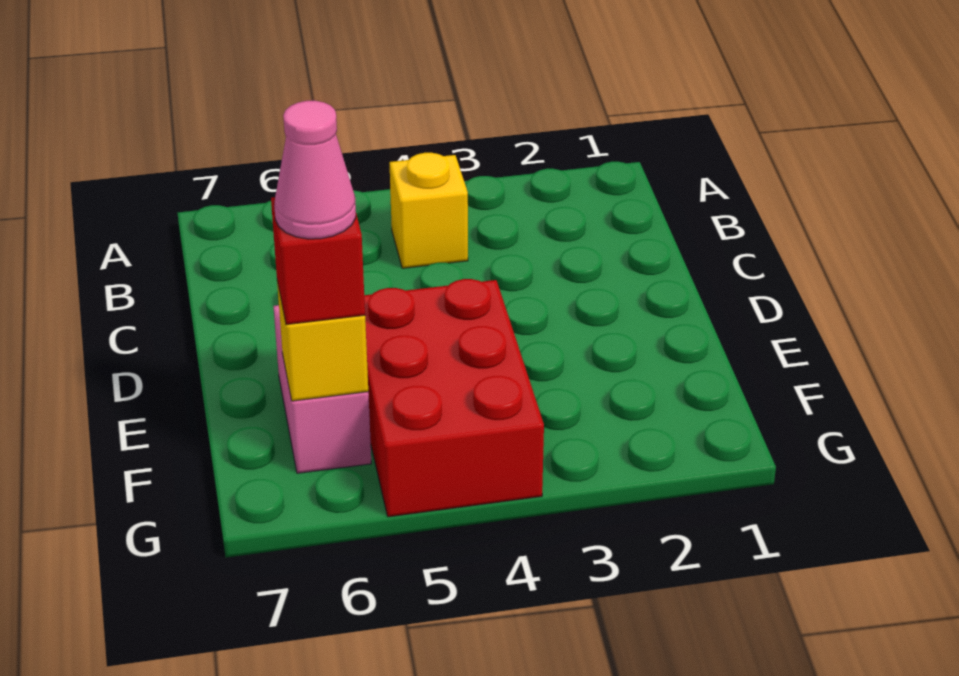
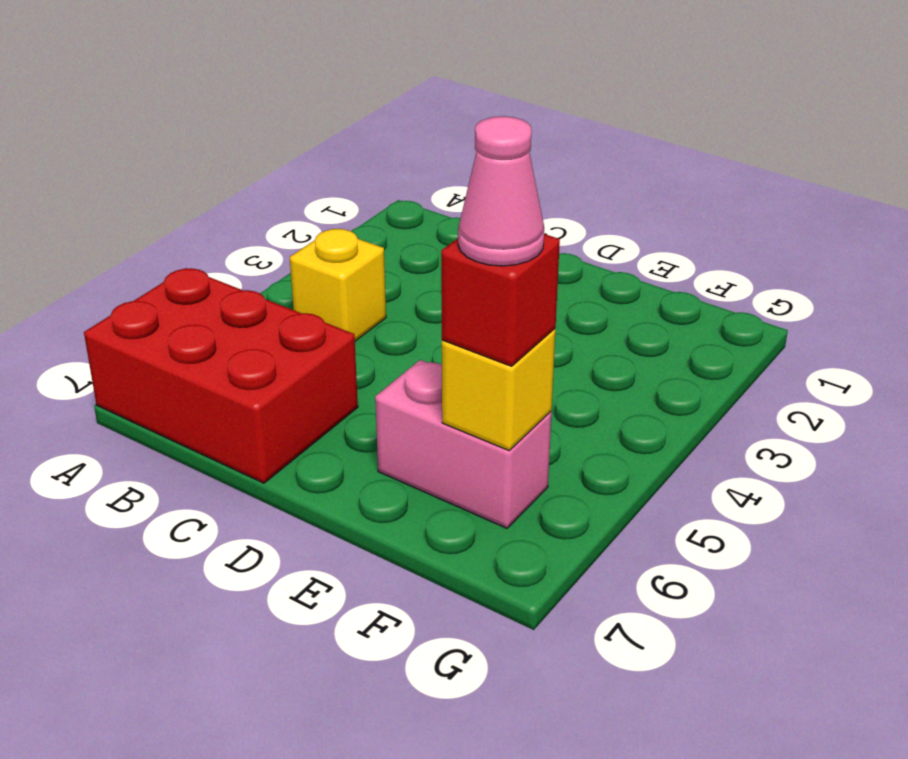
red 2x3 brick [364,279,544,517] -> red 2x3 brick moved to [84,268,358,483]

